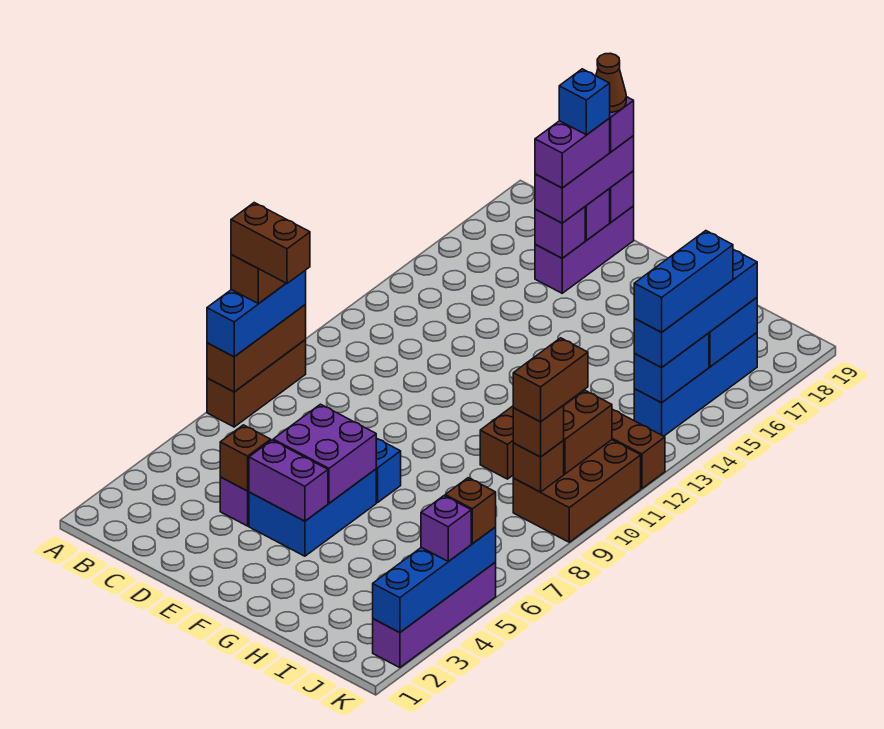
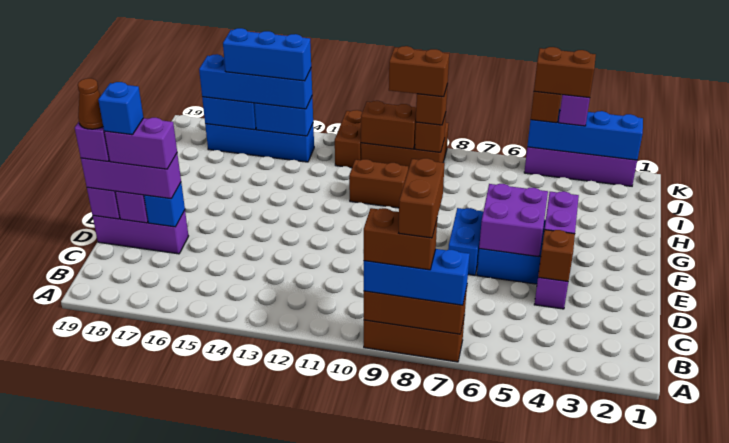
purple 1x1 brick [535,207,585,258] -> blue 1x1 brick [144,183,185,227]
none -> brown 1x2 brick [534,47,596,98]

